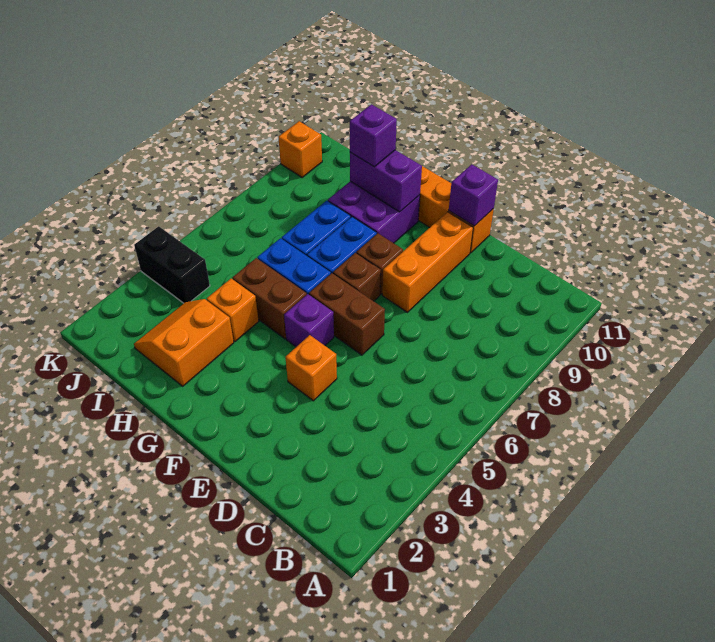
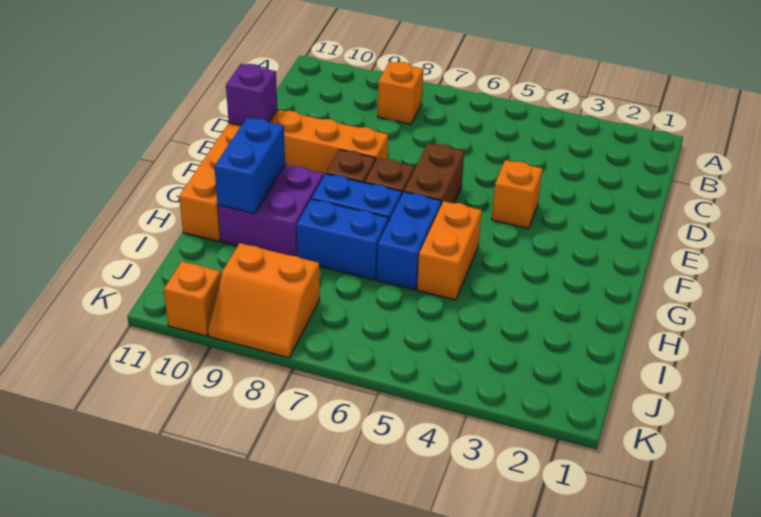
purple 1x1 brick [284,294,334,347] -> none
brown 1x2 brick [232,258,307,339] -> orange 1x2 brick [417,201,482,300]
purple 1x2 brick [350,150,422,212] -> blue 1x2 brick [214,118,285,214]
orange 2x2 slope [134,299,234,386] -> orange 2x2 slope moved to [208,243,320,358]
orange 1x1 brick [207,279,259,342] -> orange 1x1 brick moved to [378,62,423,124]
purple 1x1 brick [350,104,397,167] -> none
black 1x2 brick [134,226,210,303] -> none

